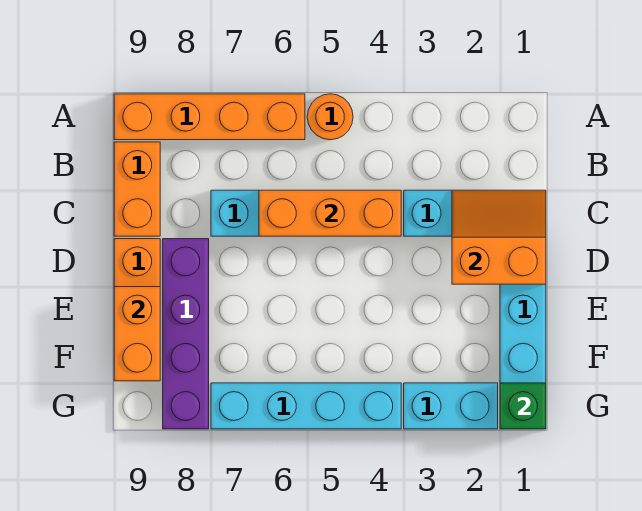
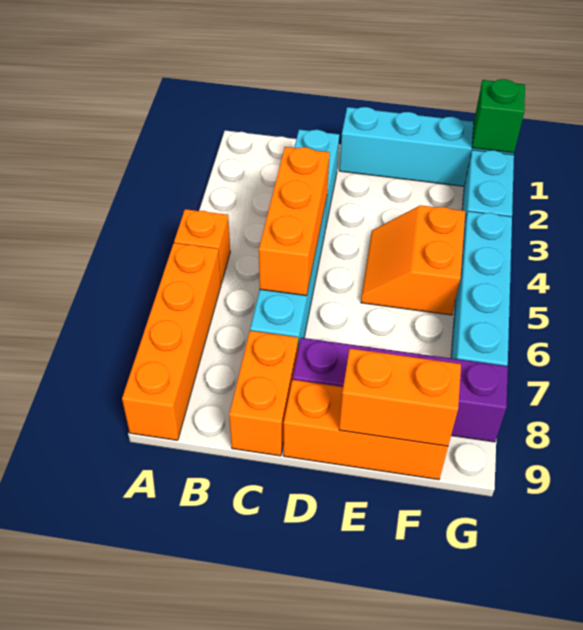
orange 1x1 round brick [307,94,353,140] -> orange 1x1 brick [174,209,230,284]
orange 1x2 brick [114,142,160,236] -> orange 1x2 brick turned to [229,331,298,456]
orange 2x2 slope [452,190,546,284] -> orange 2x2 slope moved to [361,205,465,315]

